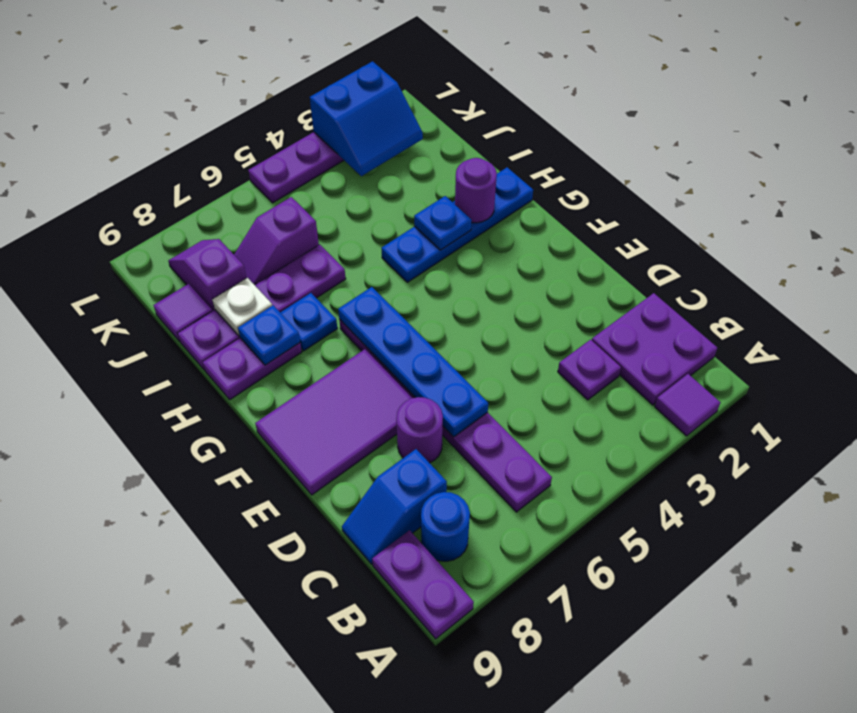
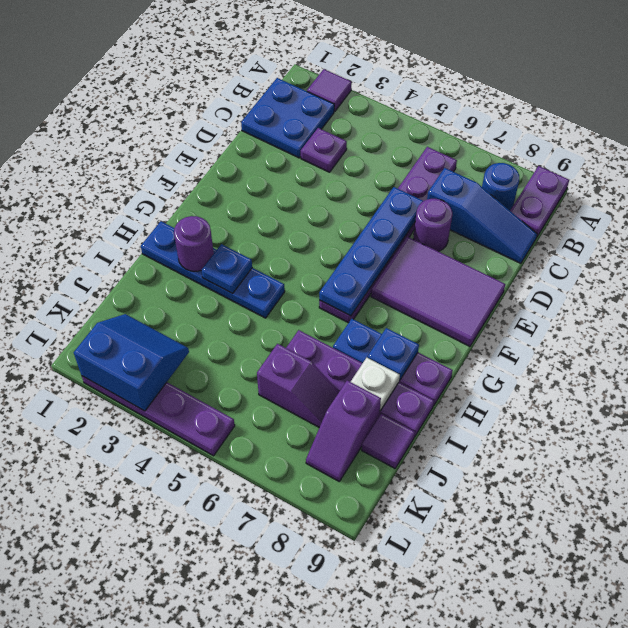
purple 2x2 plate [592,293,717,405] -> blue 2x2 plate [241,78,334,158]
blue 1x2 slope [342,449,447,564] -> blue 1x3 slope [427,168,537,263]

